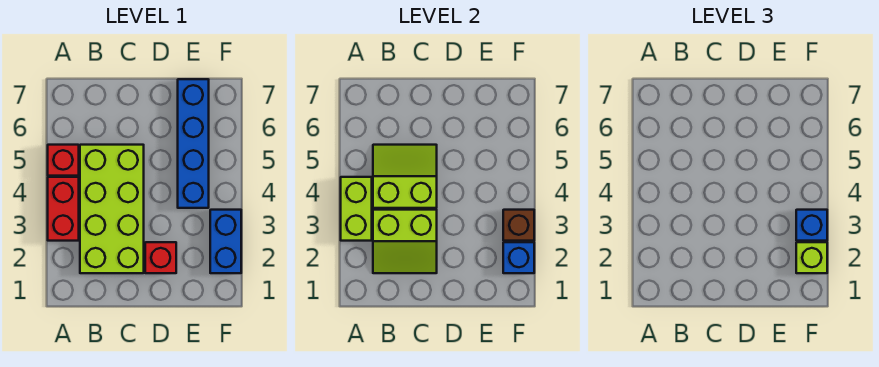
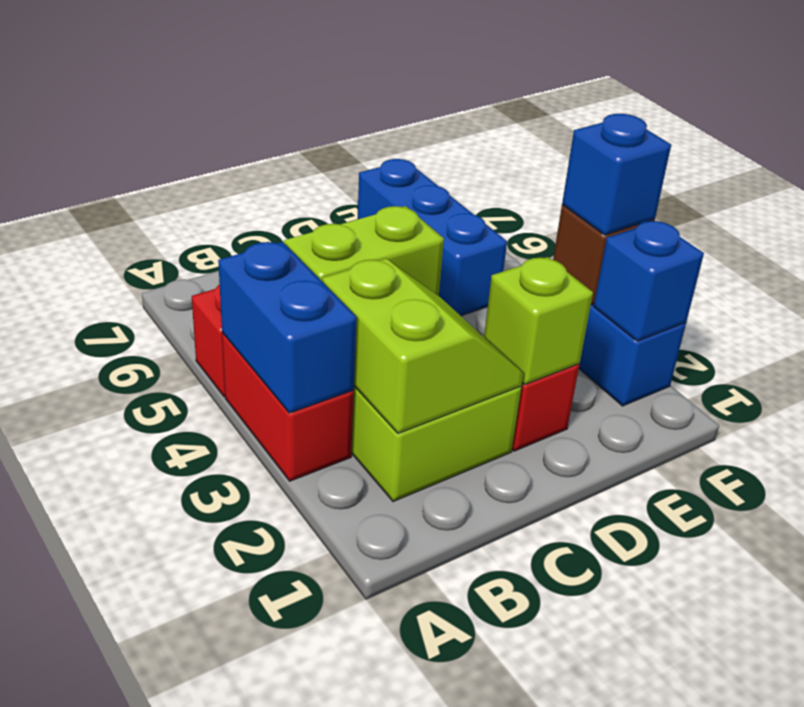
lime 1x2 brick [341,177,372,241] -> blue 1x2 brick [218,242,356,413]
lime 2x2 slope [373,210,437,273] -> lime 2x2 slope turned to [322,258,524,433]
blue 1x4 brick [178,79,209,208] -> blue 1x3 brick [357,159,507,316]
lime 1x1 brick [796,242,827,273] -> lime 1x1 brick moved to [484,257,593,385]

